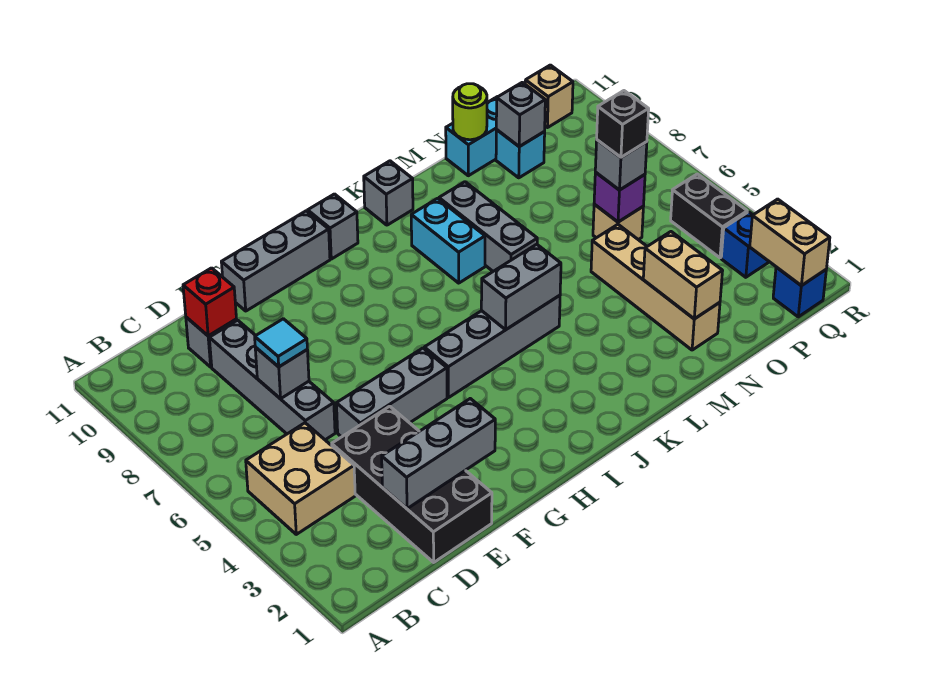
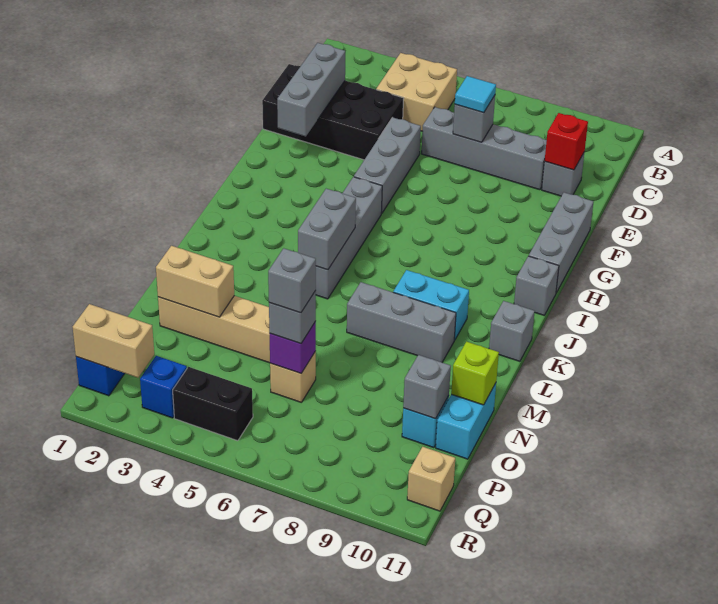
lime 1x1 round brick [453,84,487,140] -> lime 1x1 brick [451,342,499,405]
black 1x1 brick [597,91,649,157] -> grey 1x1 brick [268,248,316,313]

